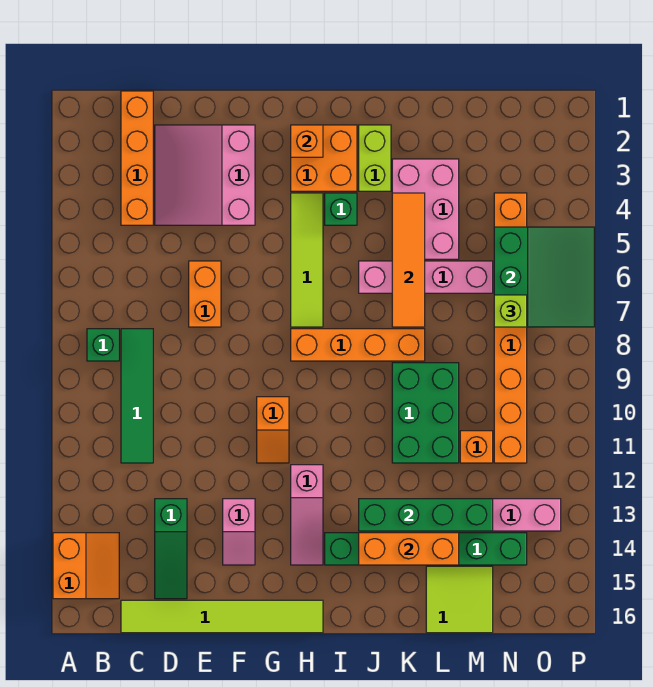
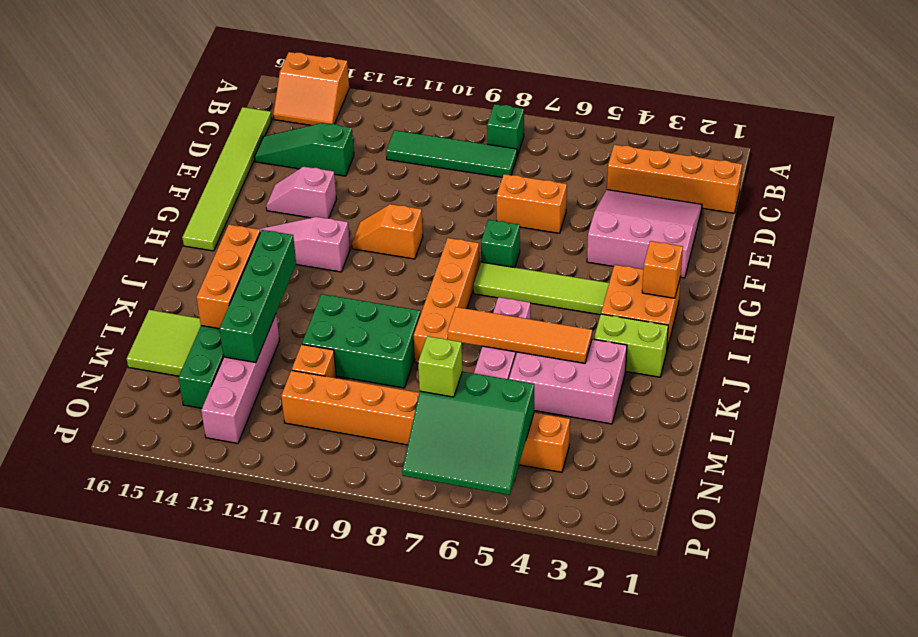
green 1x1 brick [325,193,357,225] -> green 1x1 brick moved to [481,220,520,268]

